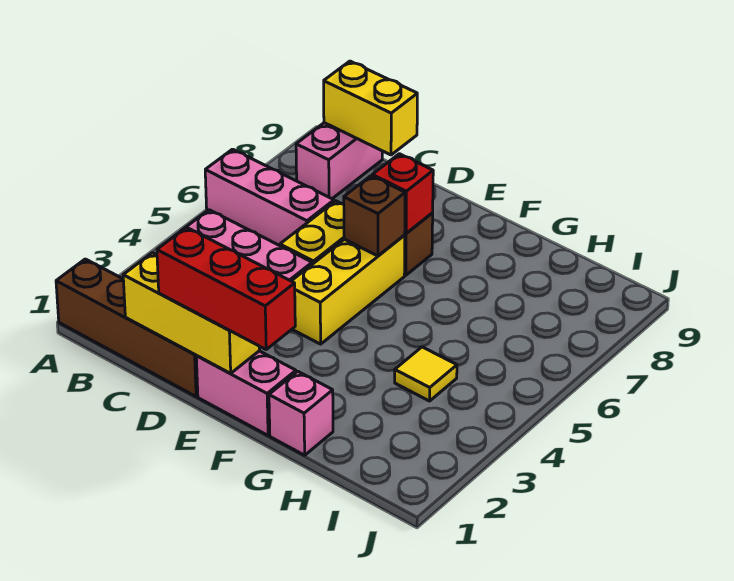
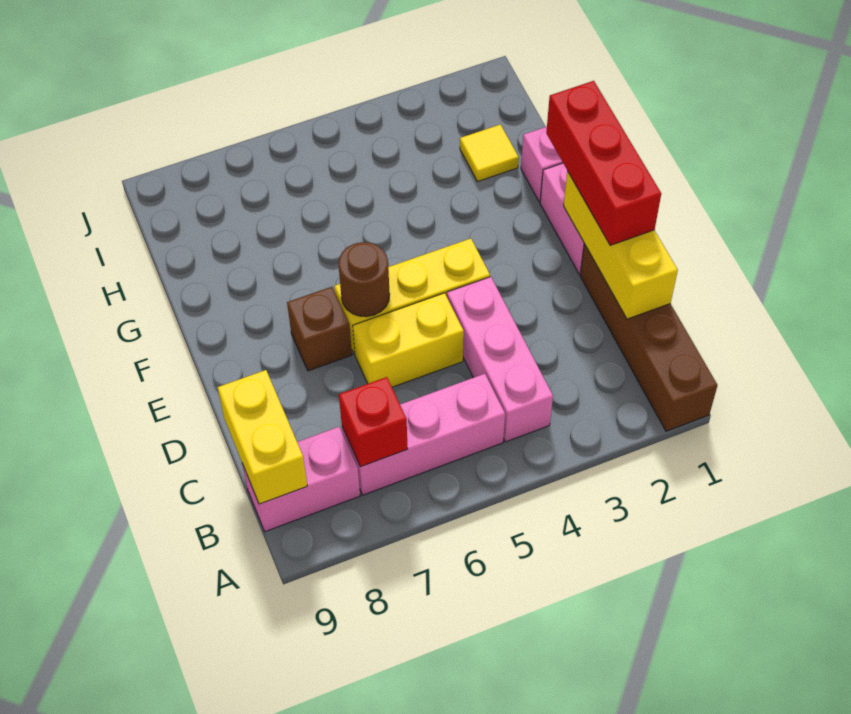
pink 1x3 brick [205,149,334,246] -> pink 1x3 brick turned to [342,374,505,495]
brown 1x1 brick [344,176,405,256] -> brown 1x1 round brick [339,242,390,317]
red 1x1 brick [372,154,433,233] -> red 1x1 brick moved to [339,377,408,467]
yellow 1x1 tile [395,347,457,401] -> yellow 1x1 tile moved to [460,125,519,182]

